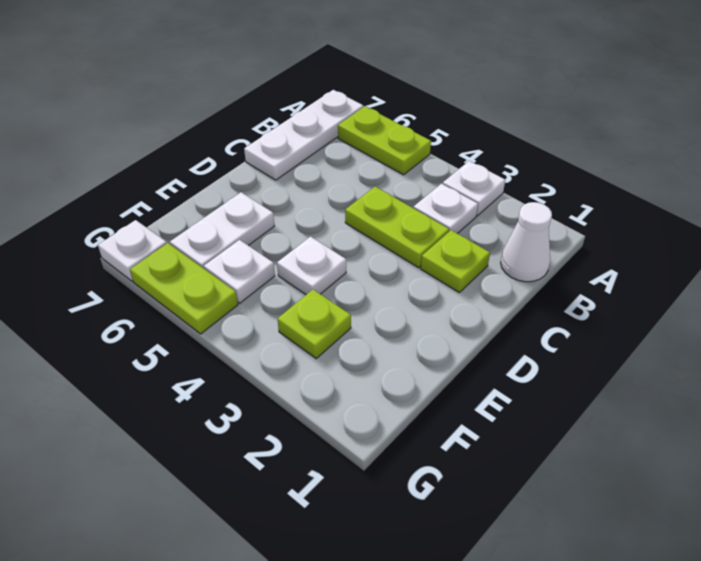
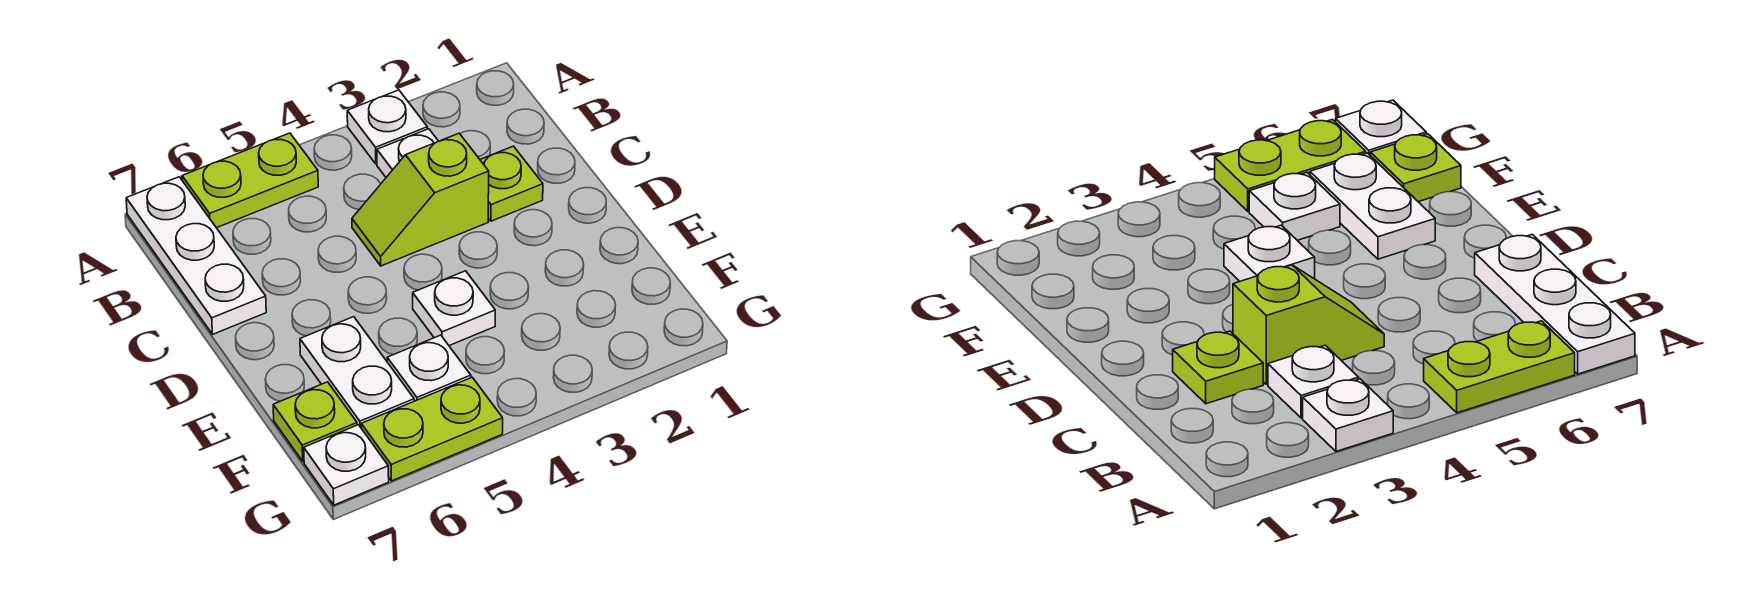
white 1x1 cone [501,202,552,282] -> none
lime 1x2 plate [345,187,449,268] -> lime 1x2 slope [352,133,489,266]
lime 1x1 plate [278,290,351,358] -> lime 1x1 plate moved to [273,382,357,462]

